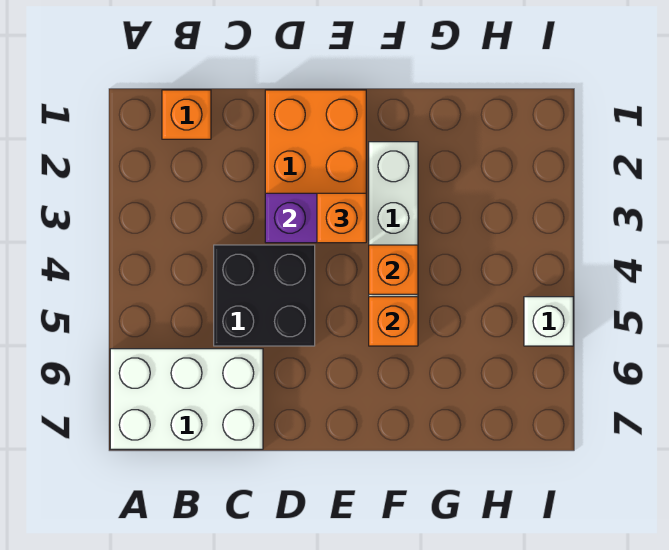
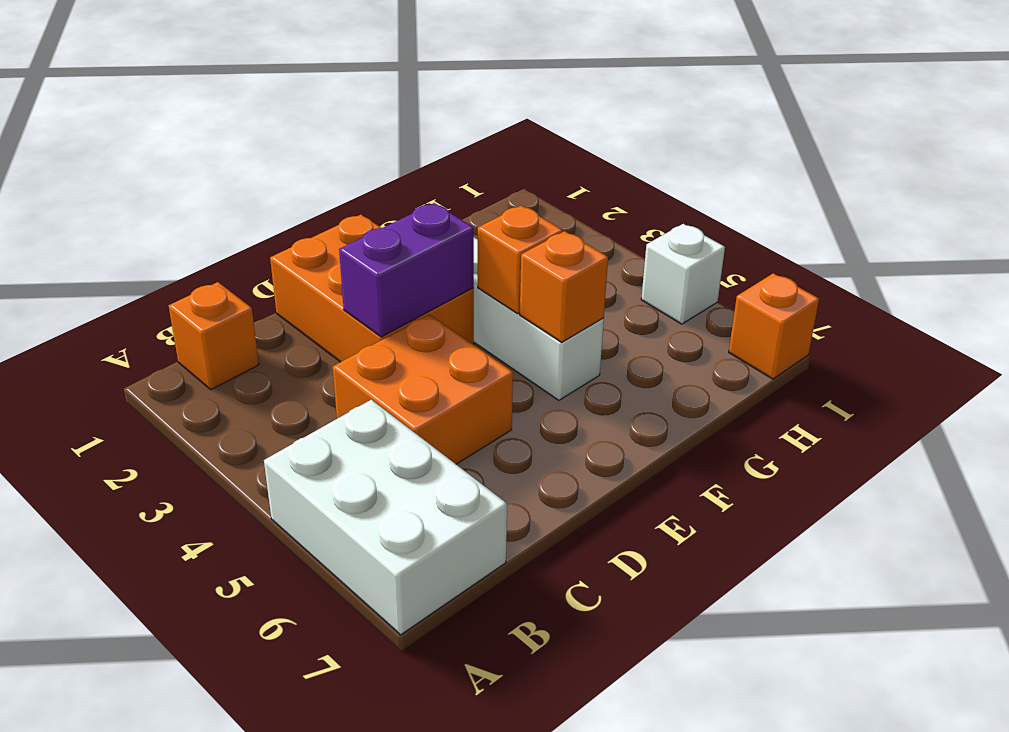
white 2x3 brick [110,349,263,449] -> white 2x3 brick turned to [264,400,507,635]
black 2x2 brick [214,245,315,346] -> orange 2x2 brick [333,315,513,464]
orange 1x1 brick [317,193,366,243] -> orange 1x1 brick moved to [729,273,819,379]

